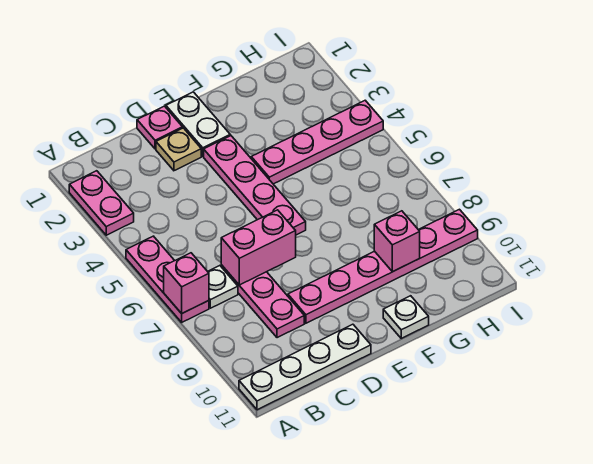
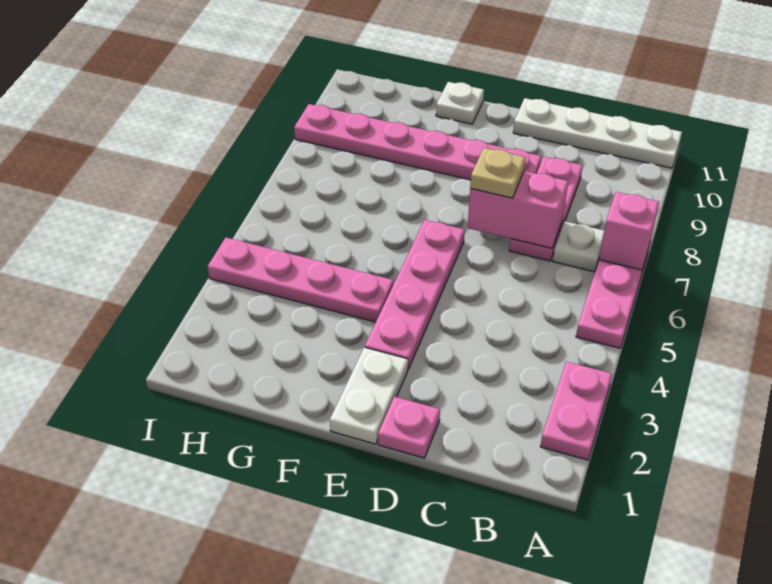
tan 1x1 plate [156,128,201,171] -> tan 1x1 plate moved to [470,148,525,198]
pink 1x1 brick [374,211,420,272] -> none

